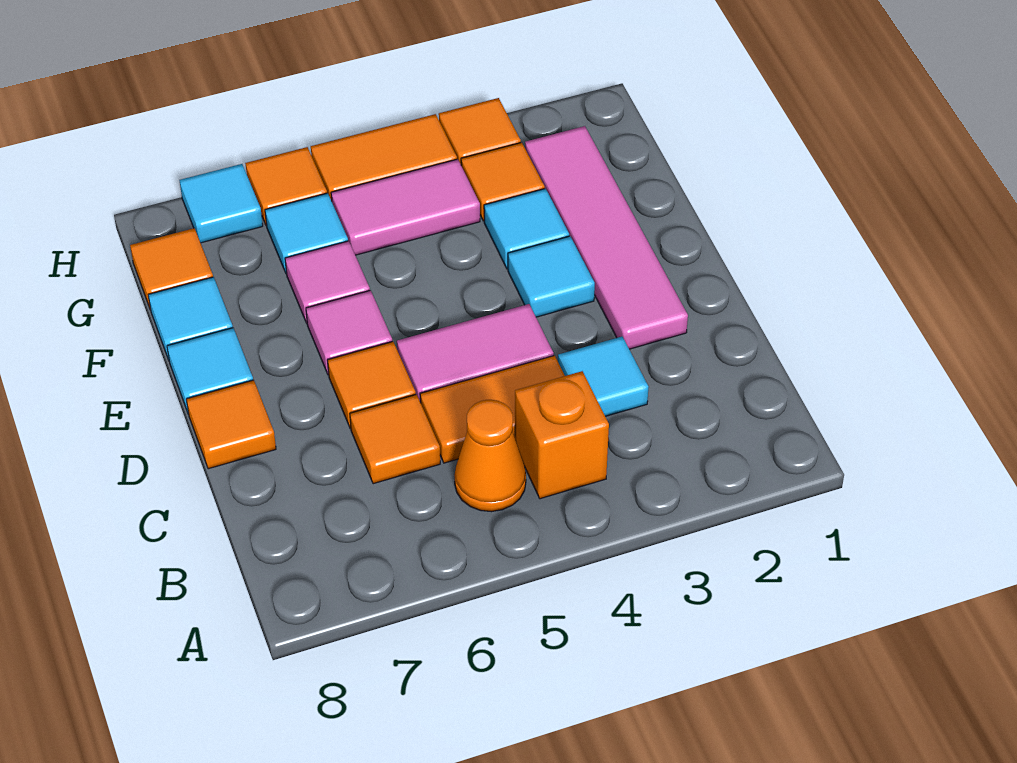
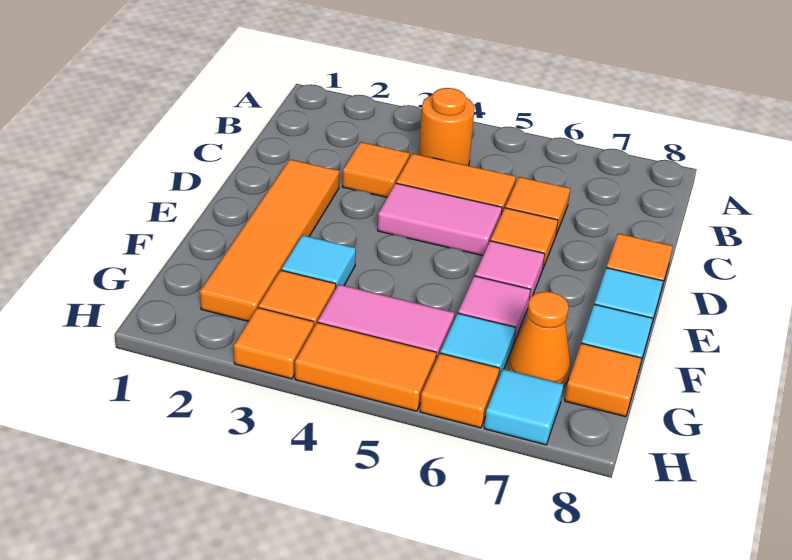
orange 1x1 brick [515,371,609,499] -> orange 1x1 round brick [419,88,475,166]
orange 1x1 cone [454,400,526,512] -> orange 1x1 cone moved to [508,292,570,387]
cyan 1x1 tile [558,337,648,416] -> orange 1x1 tile [342,142,410,197]
pink 1x4 tile [525,126,688,349] -> orange 1x4 tile [200,159,340,321]
cyan 1x1 tile [508,236,595,317] -> none

